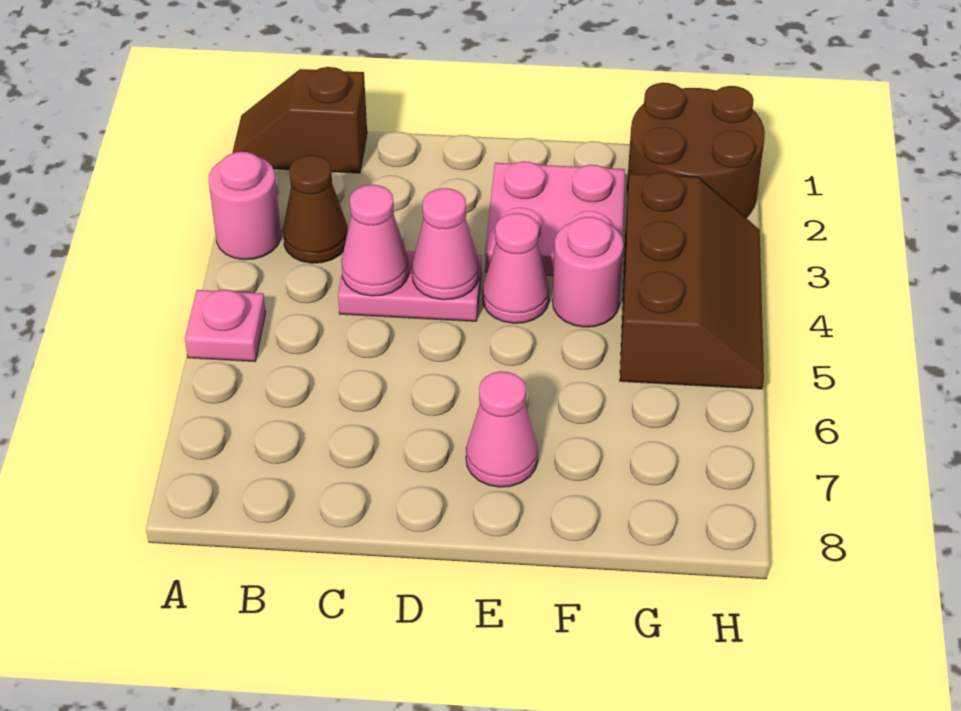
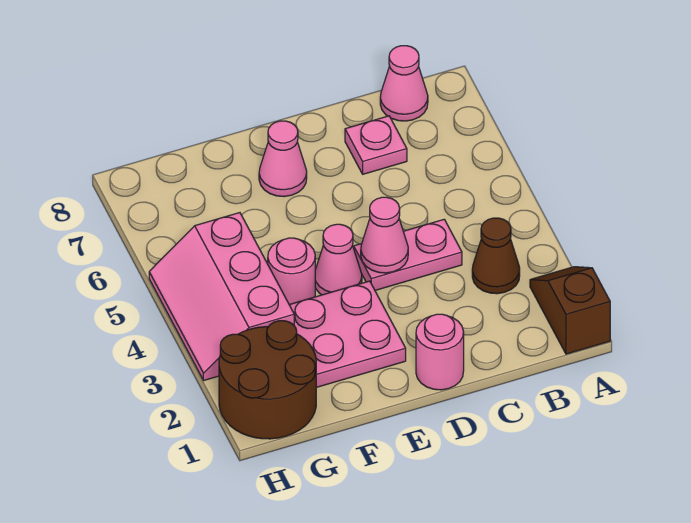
brown 1x2 slope [232,67,367,173] -> brown 1x2 slope turned to [530,267,610,354]
pink 1x1 round brick [209,152,281,260] -> pink 1x1 round brick moved to [416,314,464,390]
pink 1x1 plate [185,290,266,362] -> pink 1x1 plate moved to [345,116,407,174]
pink 1x1 cone [341,185,409,296] -> pink 1x1 cone moved to [380,46,428,121]
brown 2x3 slope [620,172,764,389] -> pink 2x3 slope [149,213,294,380]

